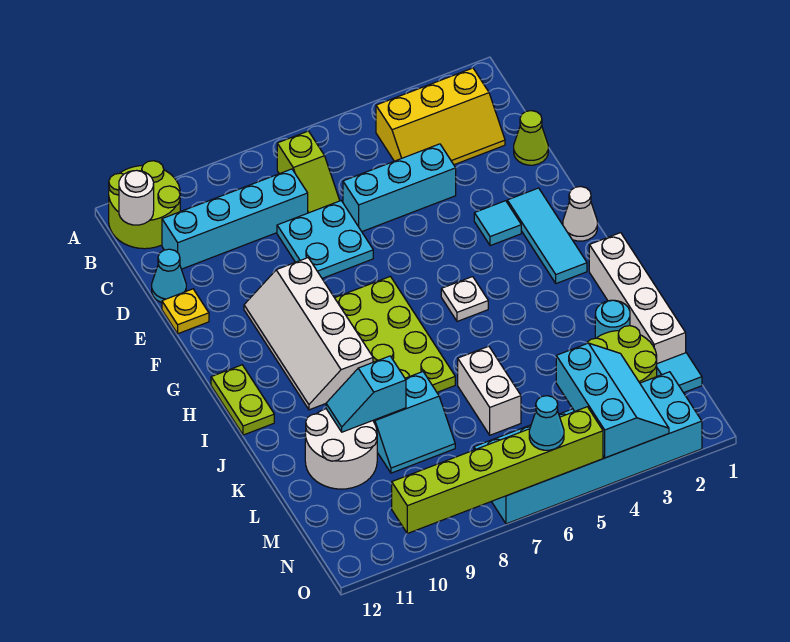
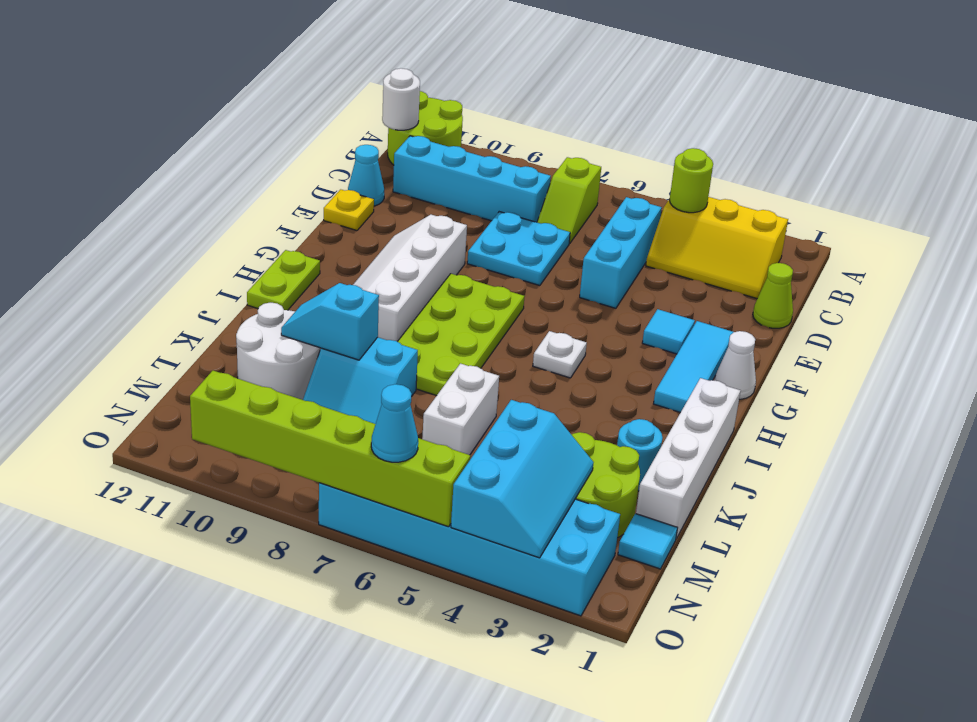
none -> lime 1x1 round brick [670,148,713,213]
cyan 1x3 brick [343,144,456,231] -> cyan 1x3 brick turned to [580,197,662,308]

